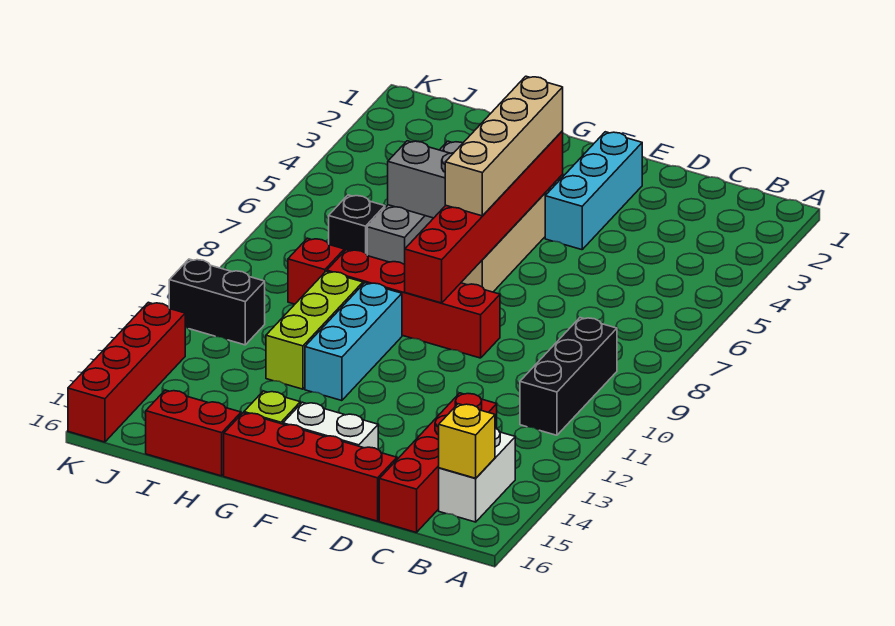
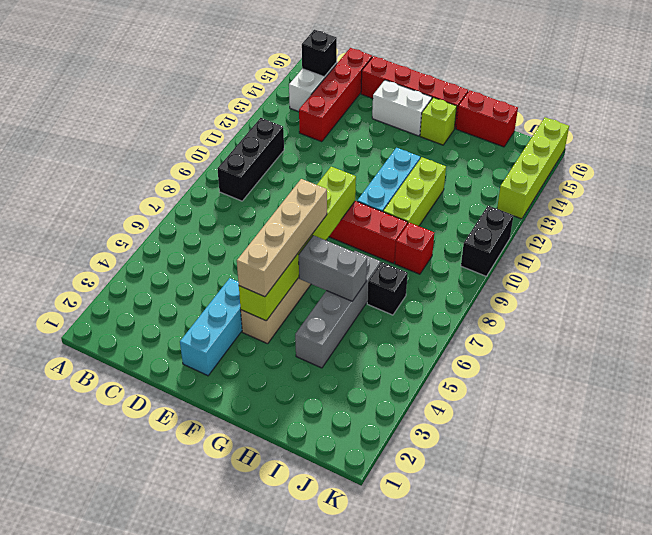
yellow 1x1 brick [439,404,495,478] -> black 1x1 brick [302,30,337,77]
red 1x6 brick [405,131,563,303] -> lime 1x6 brick [239,167,356,321]
black 1x2 brick [169,259,265,345] -> black 1x2 brick turned to [461,206,513,276]
red 1x4 brick [68,302,185,442] -> lime 1x4 brick [497,117,569,219]

